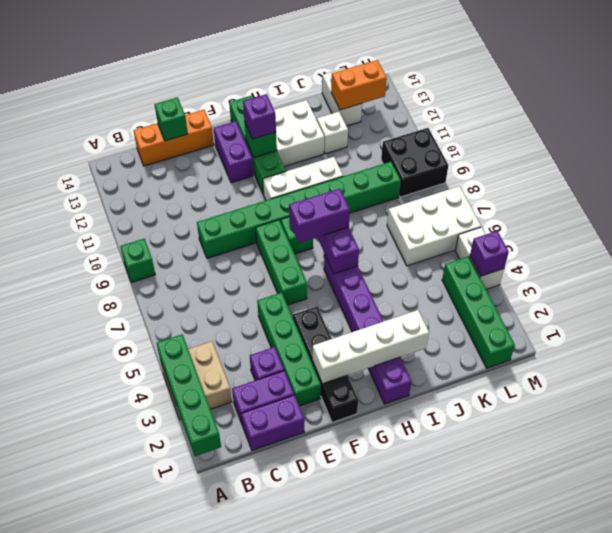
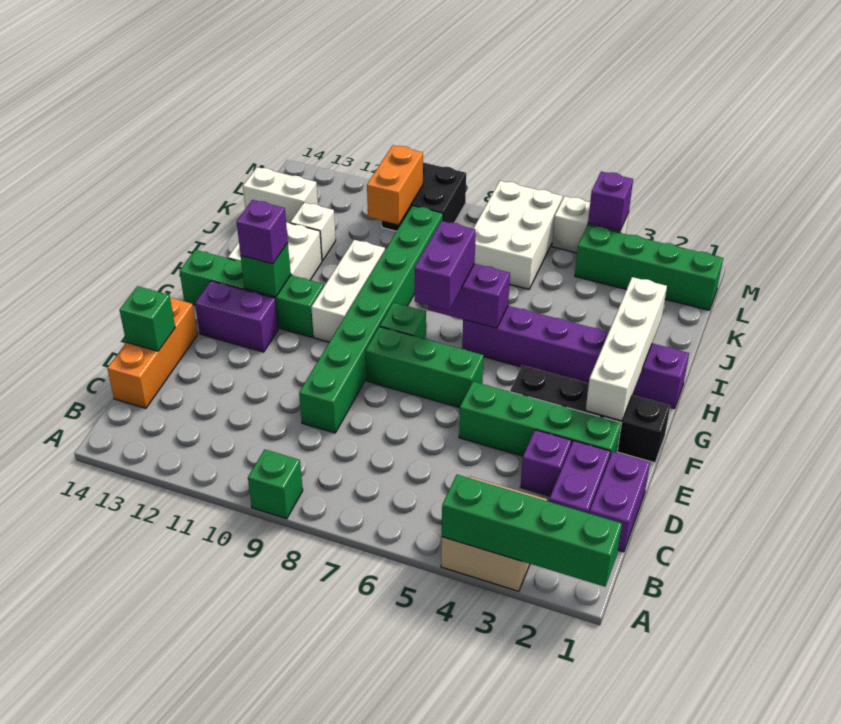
orange 1x2 brick [331,60,387,110] -> orange 1x2 brick moved to [367,145,423,225]

